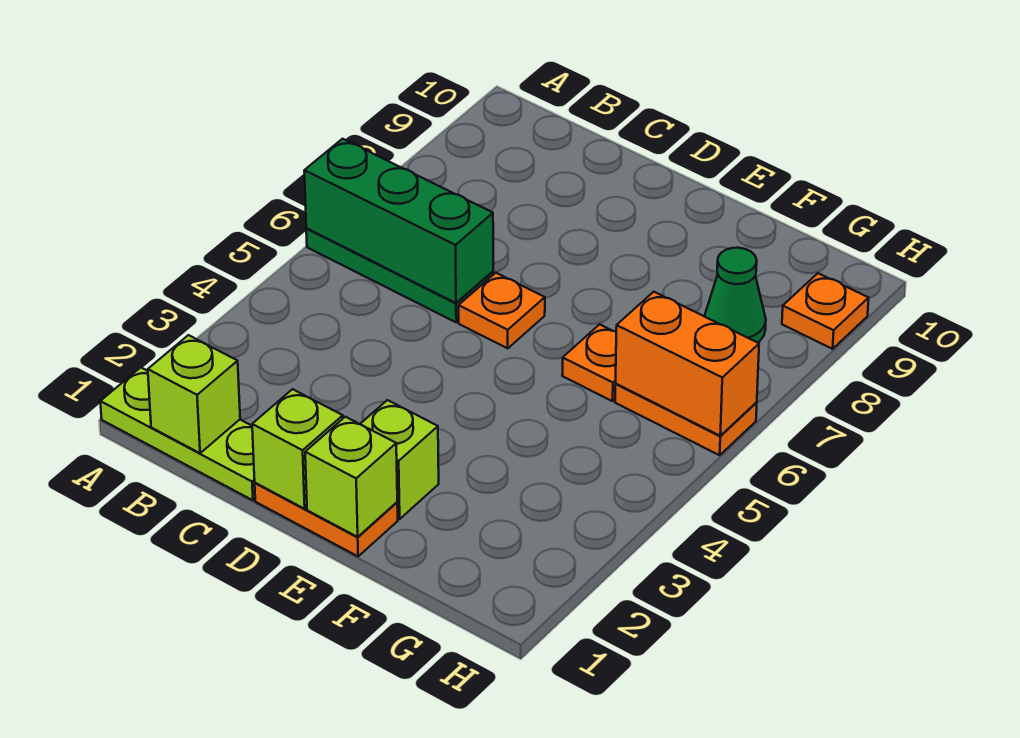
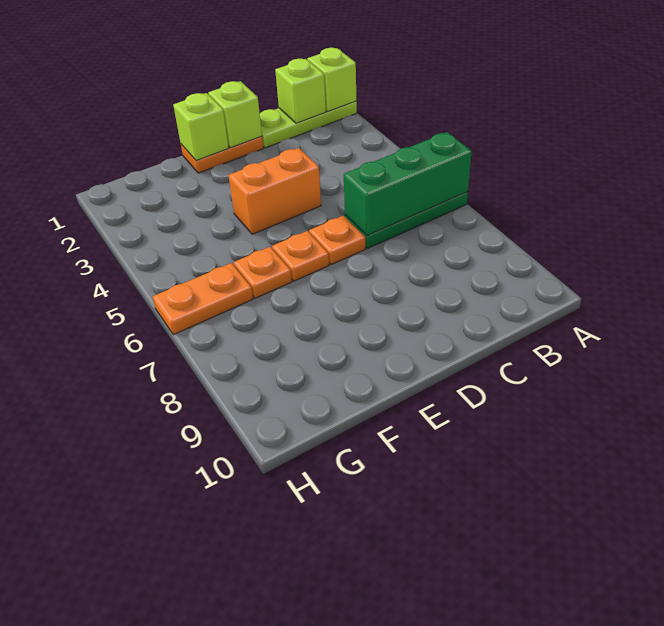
lime 1x1 brick [360,400,439,519] -> lime 1x1 brick moved to [307,48,356,112]
orange 1x2 brick [616,292,759,436] -> orange 1x2 brick moved to [228,148,321,234]
green 1x1 cone [705,248,766,343] -> none
orange 1x1 plate [782,273,869,349] -> orange 1x1 plate moved to [272,231,329,281]

